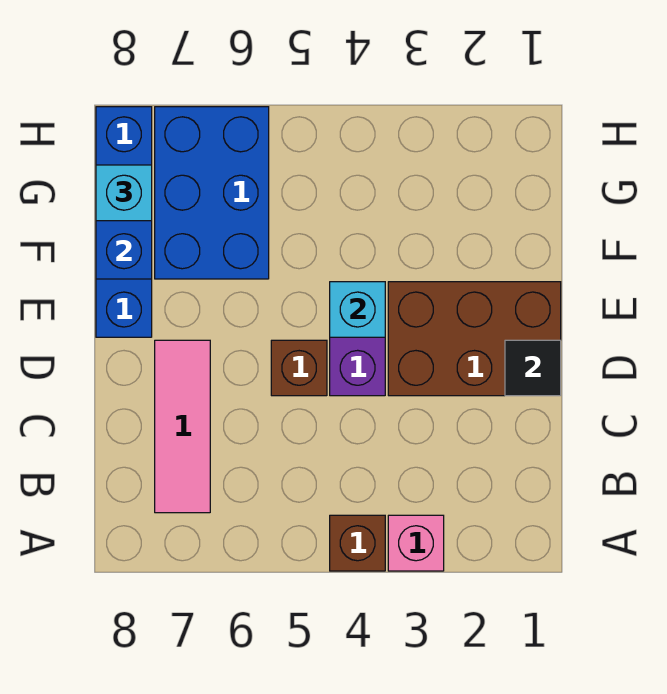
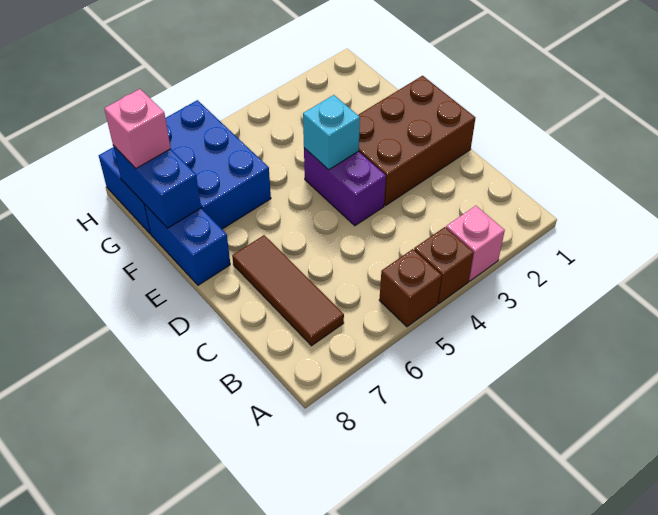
pink 1x3 tile [155,340,210,513] -> brown 1x3 tile [232,235,344,346]
black 1x1 tile [505,340,561,396] -> none
brown 1x1 brick [271,340,327,396] -> brown 1x1 brick moved to [379,249,442,327]
cyan 1x1 brick [96,165,152,221] -> pink 1x1 brick [104,89,171,168]

